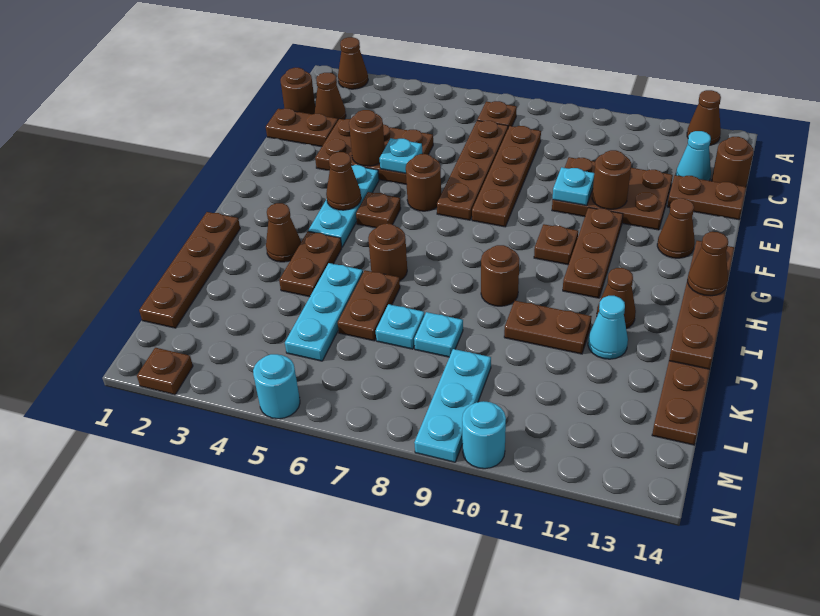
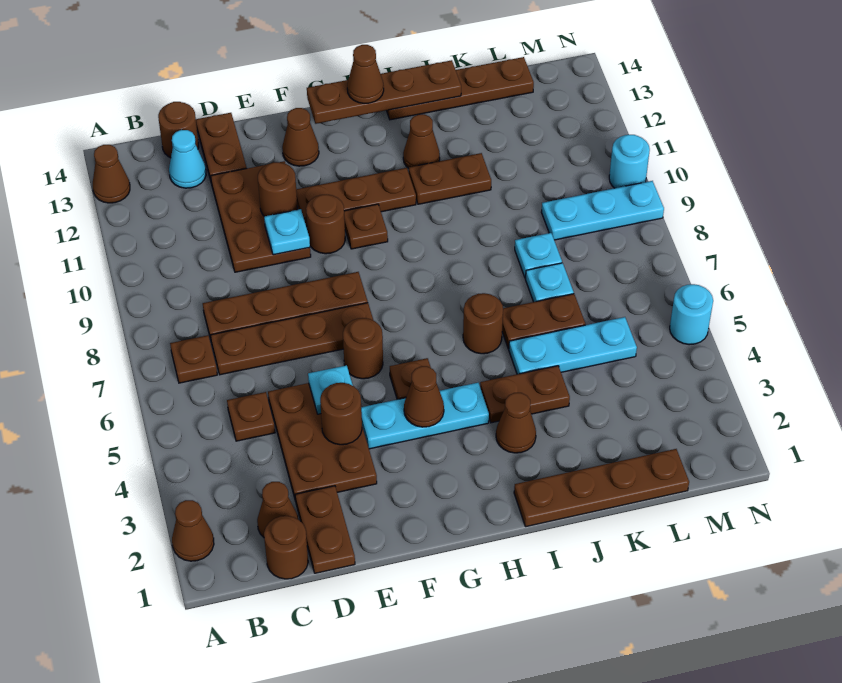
brown 1x1 round brick [481,245,519,306] -> brown 1x1 round brick moved to [306,195,345,254]
brown 1x2 plate [504,301,592,354] -> brown 1x2 plate turned to [409,153,491,204]
cyan 1x1 cone [588,296,628,359] -> none
brown 1x1 plate [137,348,193,395] -> brown 1x1 plate moved to [227,392,275,441]

